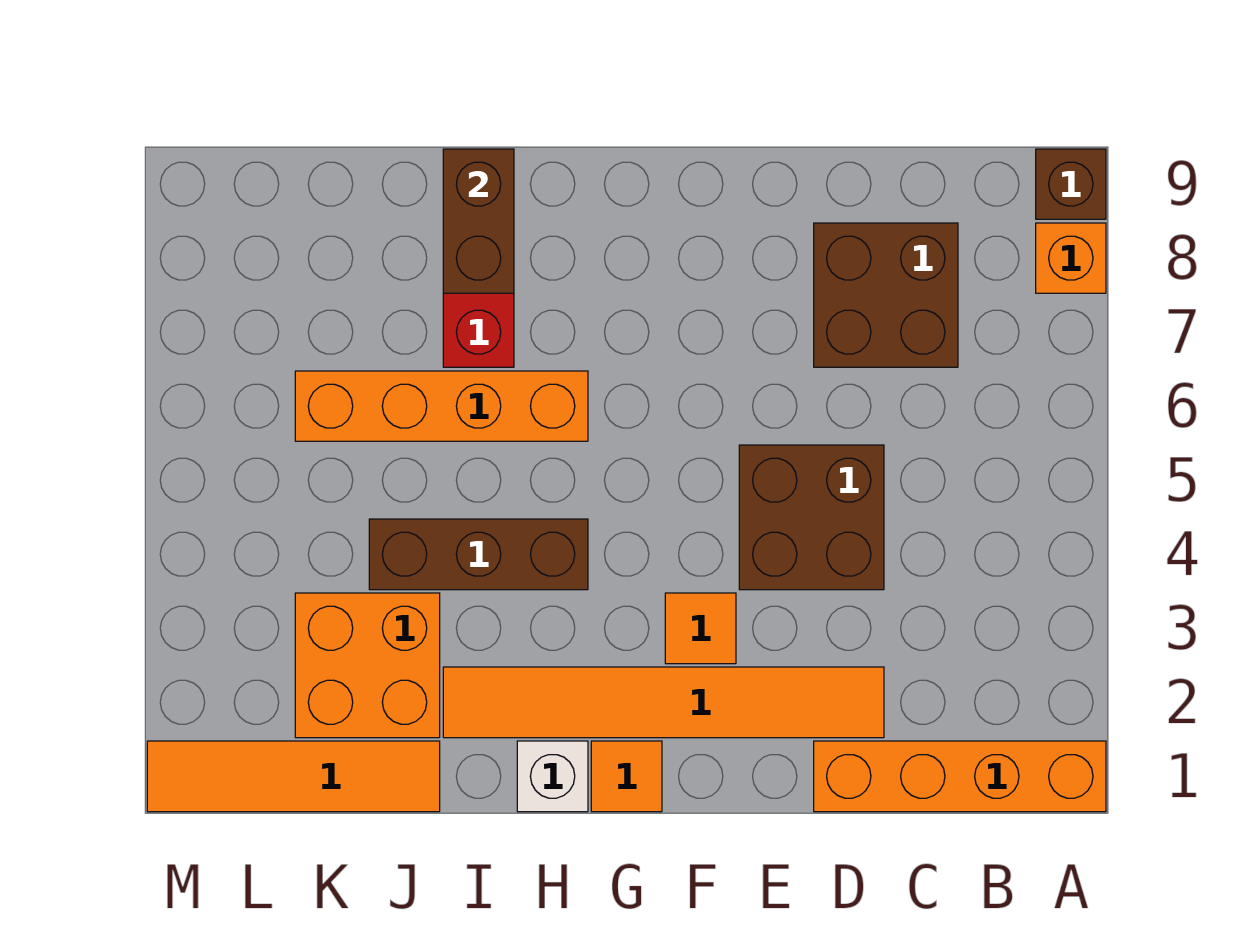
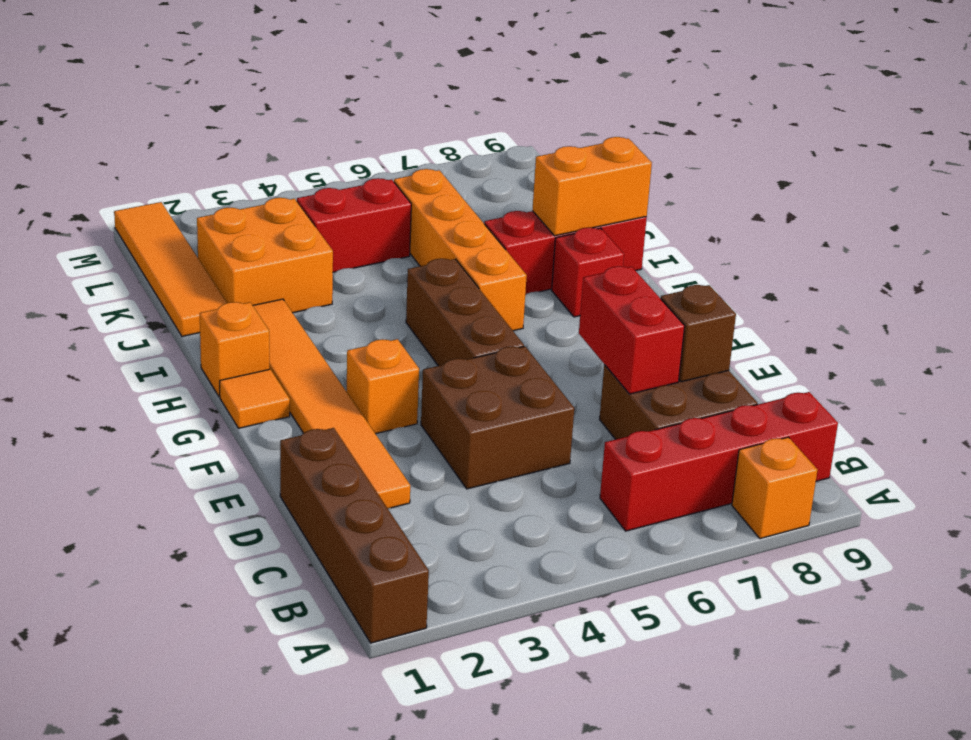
orange 1x4 brick [814,741,1106,812] -> brown 1x4 brick [280,428,429,643]
brown 1x1 brick [1036,149,1106,219] -> brown 1x1 brick moved to [661,285,736,382]
none -> red 1x4 brick [600,392,838,531]
none -> red 1x2 brick [579,266,685,394]
orange 1x1 tile [665,593,736,664] -> orange 1x1 brick [347,339,419,434]
white 1x1 brick [517,741,588,812] -> orange 1x1 brick [200,302,269,397]
brown 1x3 brick [369,519,588,590] -> brown 1x3 brick moved to [406,259,524,366]
none -> red 1x1 brick [552,228,624,317]
brown 1x2 brick [443,149,514,293] -> orange 1x2 brick [532,137,652,236]
none -> red 1x2 brick [297,178,411,272]

